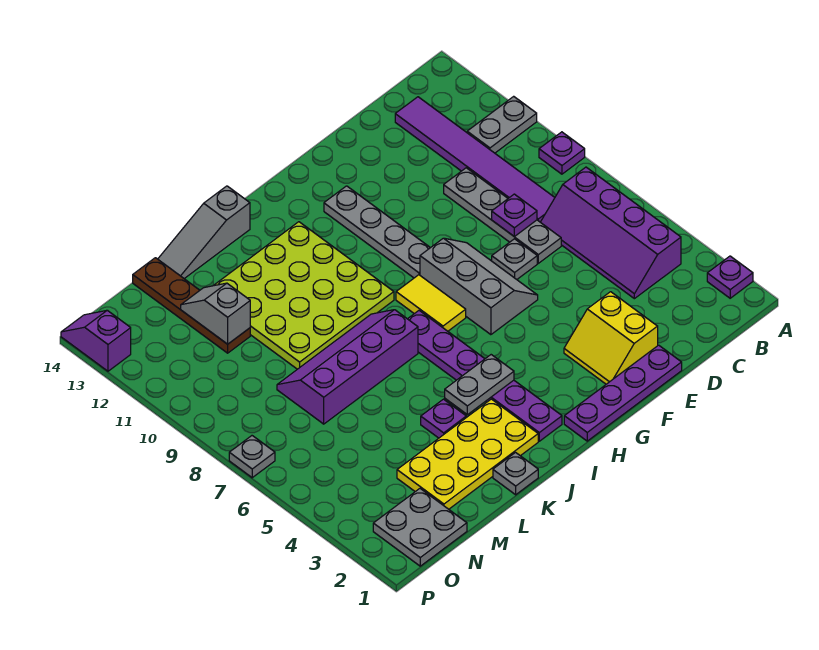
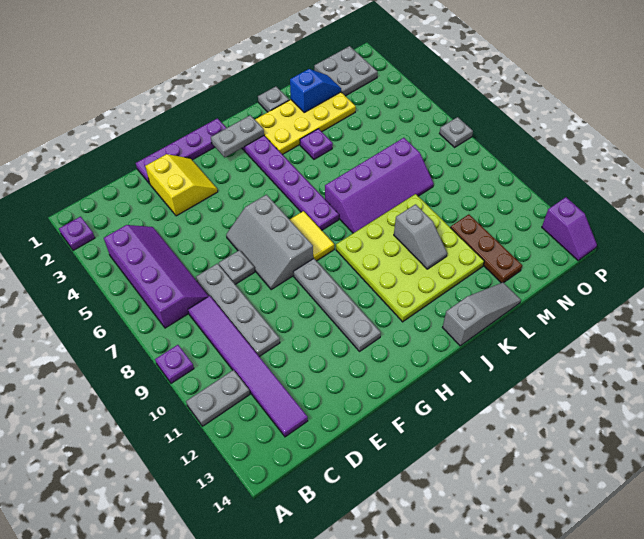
purple 1x1 plate [492,194,537,237] -> none
grey 1x2 plate [445,355,514,415] -> grey 1x2 plate moved to [211,115,264,157]
none -> blue 1x2 slope [290,69,341,112]
brown 1x4 plate [133,258,250,353] -> brown 1x3 plate [450,215,522,283]
grey 1x2 slope [181,283,250,344] -> grey 1x2 slope moved to [394,204,447,269]

